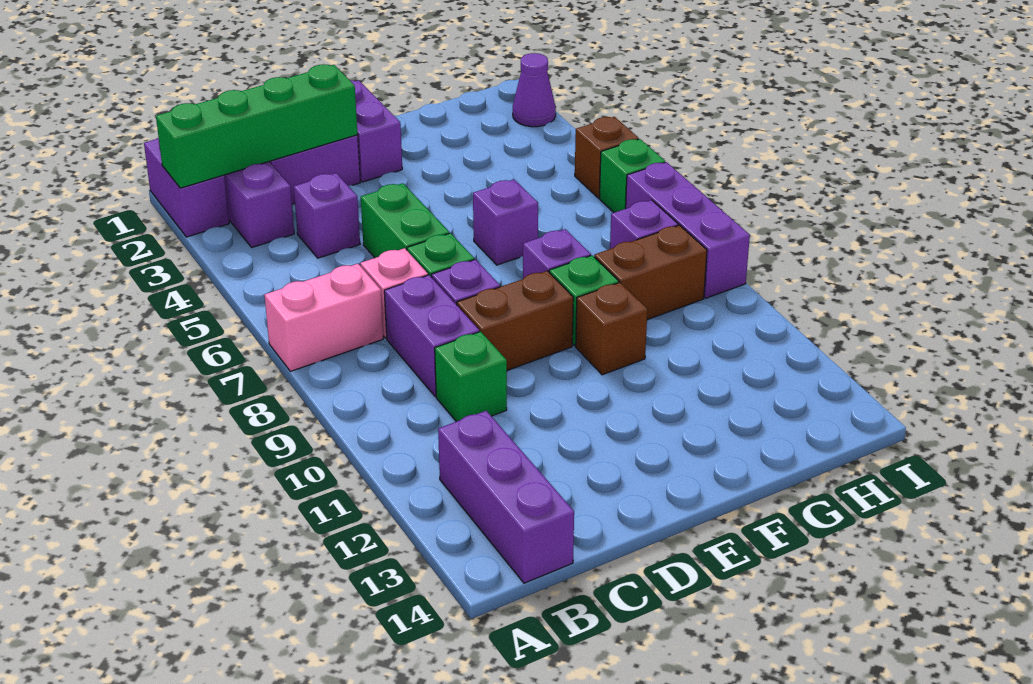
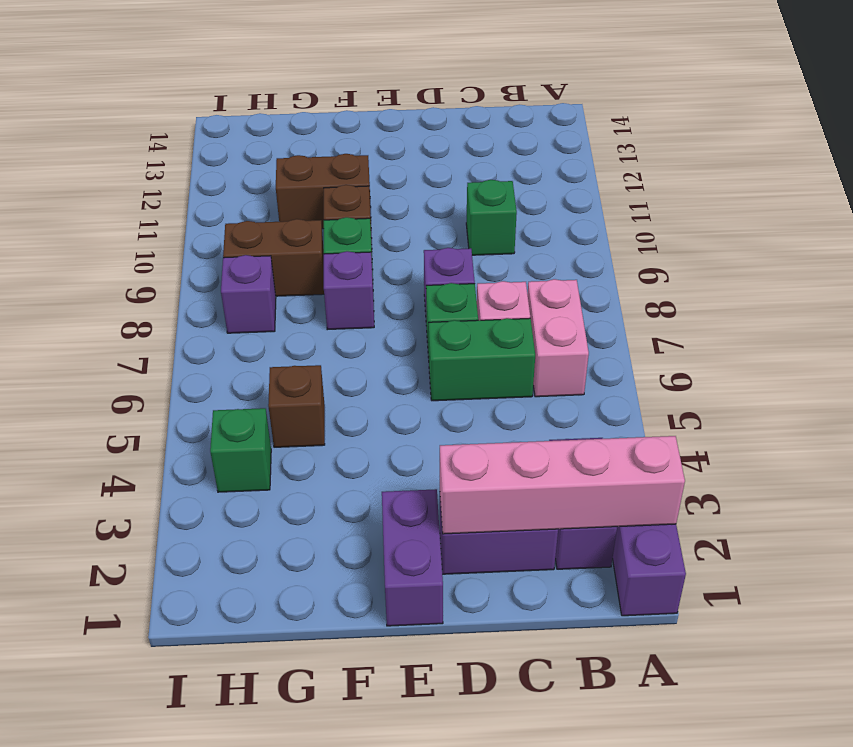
green 1x4 brick [156,64,358,188] -> pink 1x4 brick [440,436,685,534]
pink 1x2 brick [264,264,383,371] -> pink 1x2 brick turned to [528,279,589,397]
purple 1x3 brick [438,411,574,583] -> none
purple 1x1 brick [294,173,360,258] -> none
purple 1x2 brick [384,275,479,397] -> none
green 1x2 brick [361,183,449,258] -> green 1x2 brick turned to [429,318,535,401]
brown 1x2 brick [457,271,573,370] -> brown 1x2 brick moved to [276,154,371,229]
purple 1x1 brick [473,180,538,265] -> none
purple 1x1 cone [513,53,556,127] -> none
brown 1x1 brick [575,117,639,198] -> brown 1x1 brick moved to [268,365,325,447]
green 1x1 brick [600,139,665,213] -> green 1x1 brick moved to [210,408,271,492]
purple 1x3 brick [626,162,750,298] -> none

